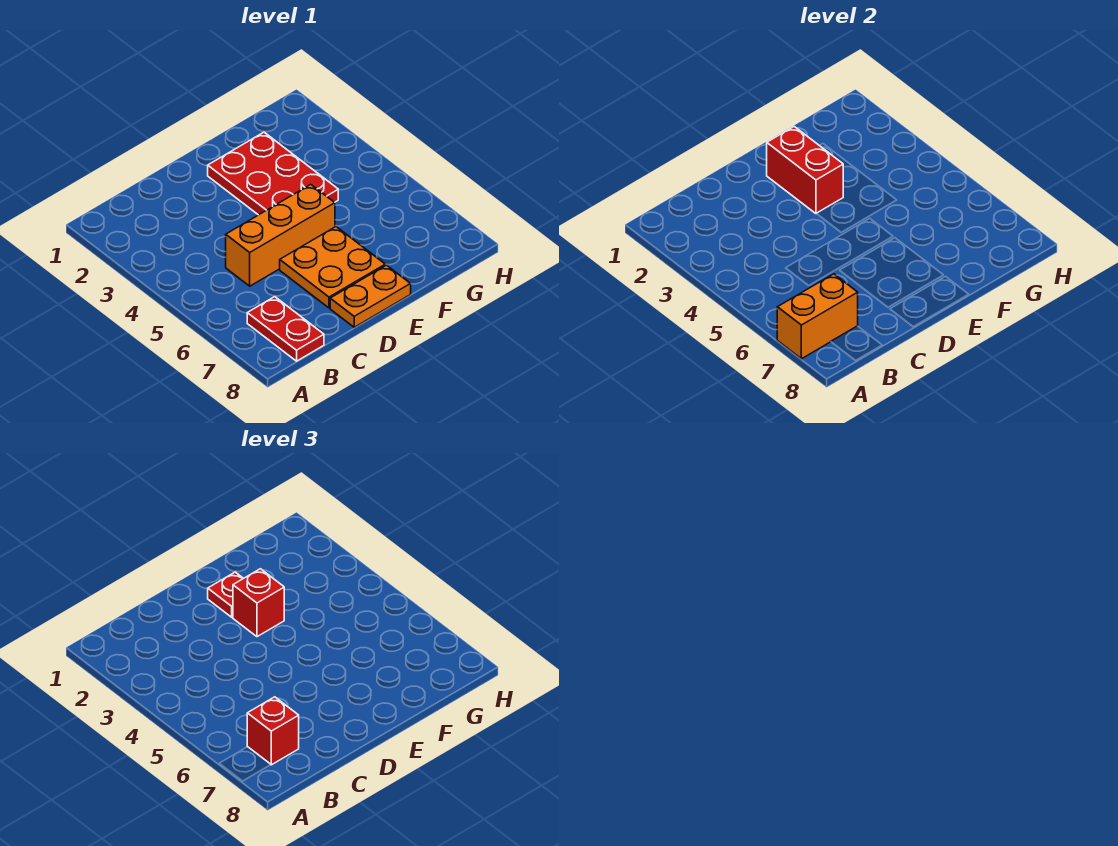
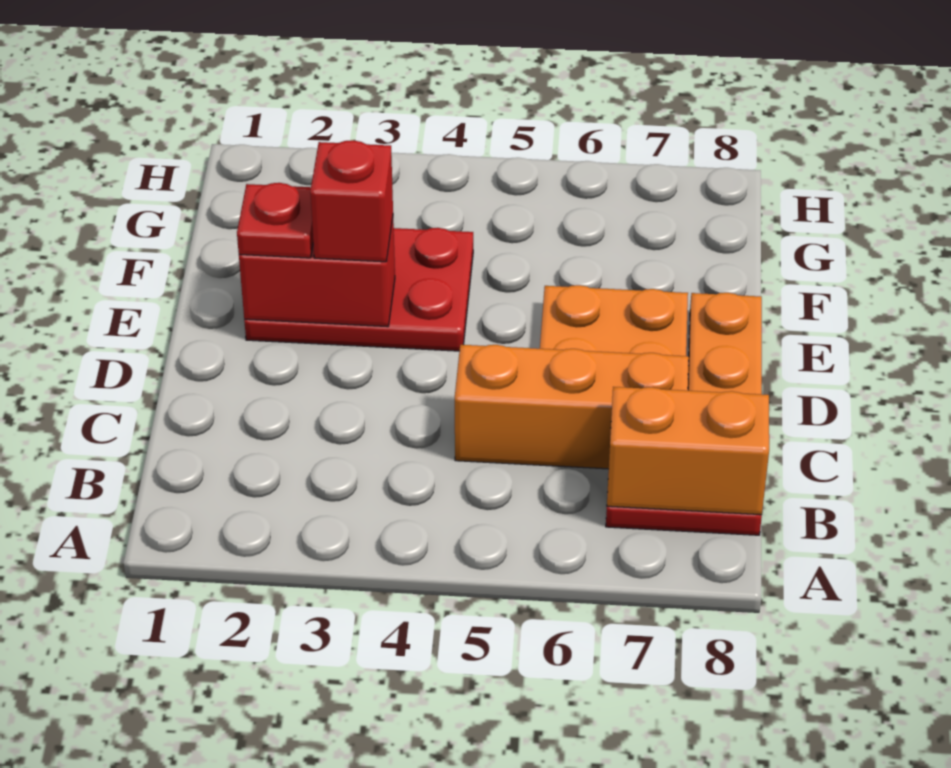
orange 1x2 brick [777,274,858,359] -> orange 1x2 brick turned to [607,387,769,515]
red 1x1 brick [247,697,299,765] -> none
orange 1x3 brick [226,185,335,286] -> orange 1x3 brick turned to [455,345,689,469]

